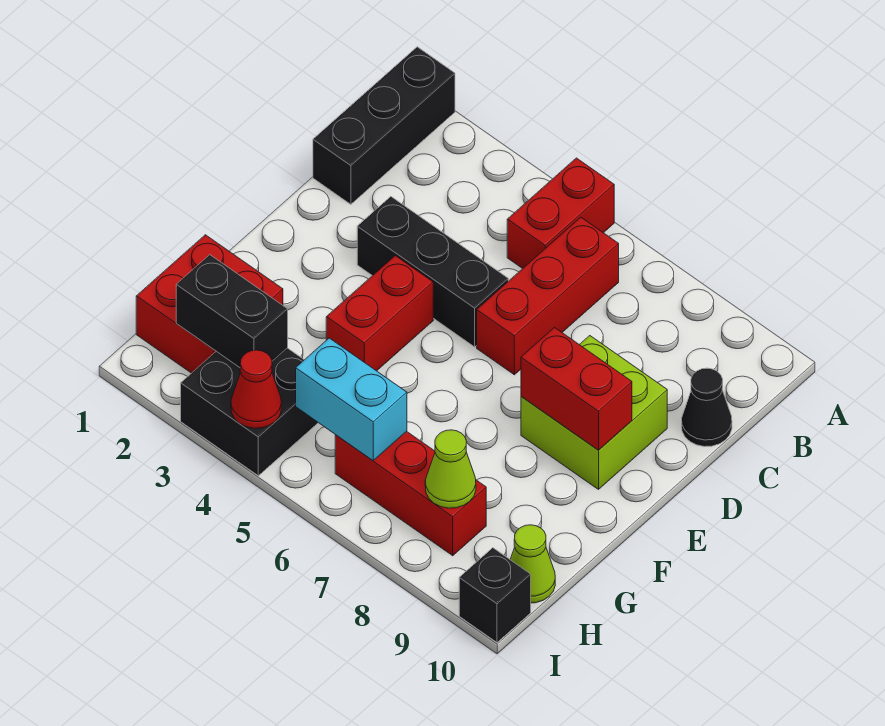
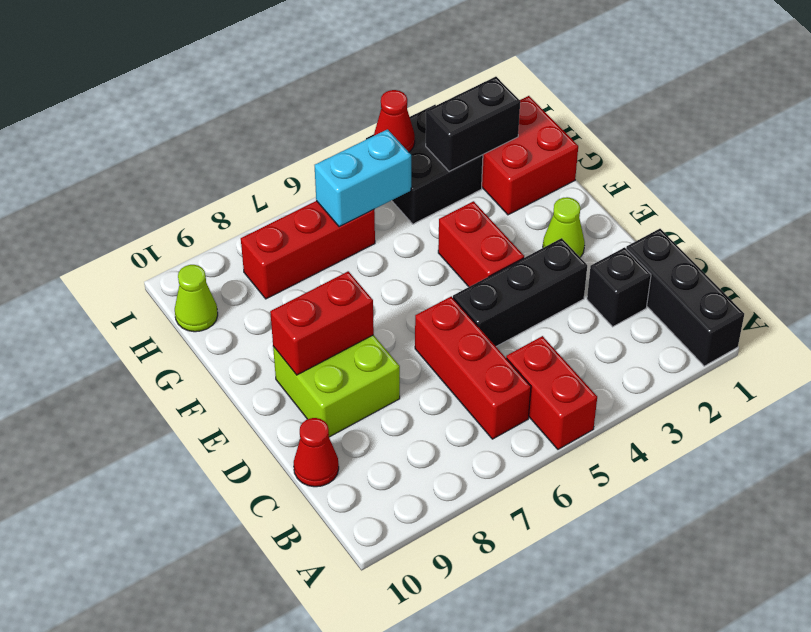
black 1x1 cone [682,368,732,447] -> red 1x1 cone [294,418,339,487]
lime 1x1 cone [425,430,476,508] -> lime 1x1 cone moved to [543,197,585,257]
black 1x1 brick [459,548,531,642] -> black 1x1 brick moved to [587,247,651,327]

